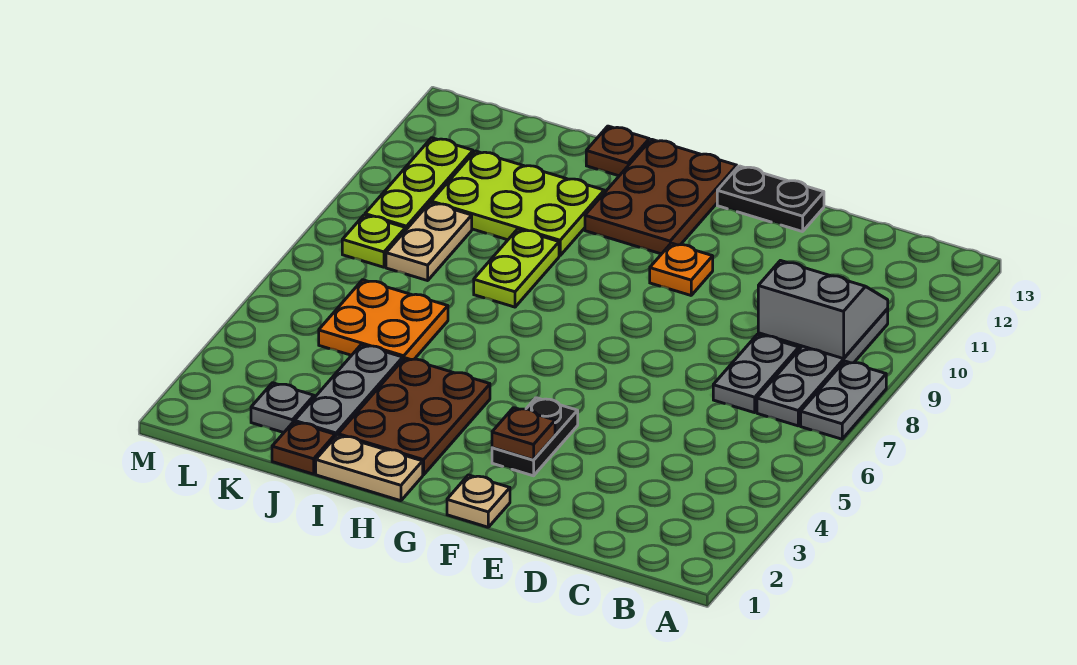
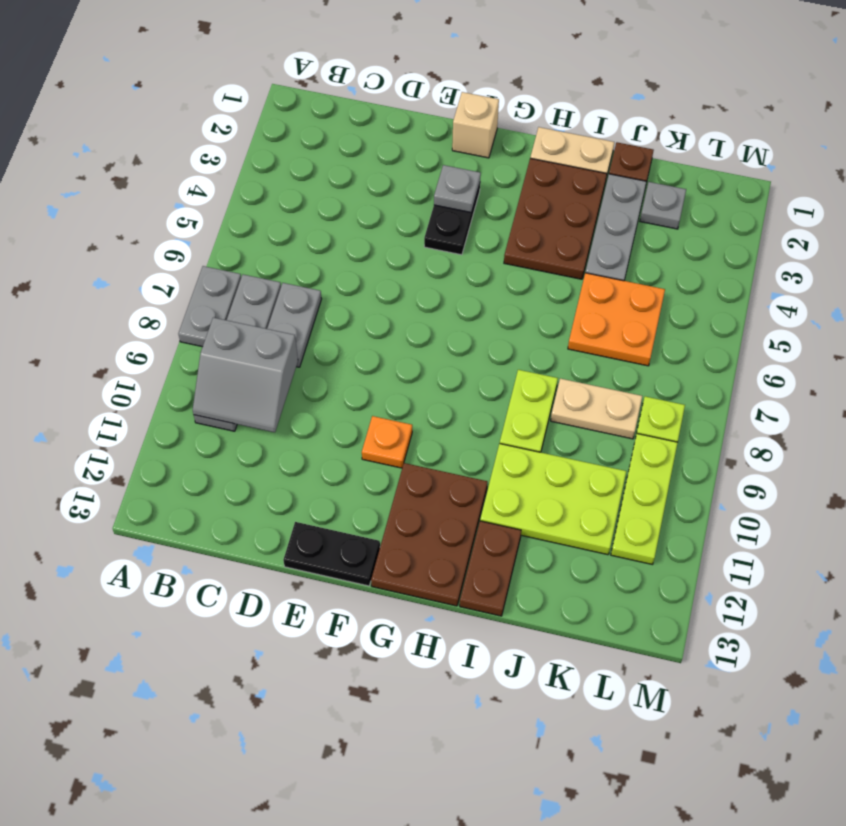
tan 1x1 plate [447,475,510,527] -> tan 1x1 brick [452,92,499,158]
brown 1x1 plate [492,408,555,460] -> grey 1x1 plate [434,165,481,213]
brown 1x1 plate [586,126,649,176] -> brown 1x2 plate [460,521,521,616]
tan 1x2 plate [386,203,472,281] -> tan 1x2 plate turned to [551,379,642,439]

